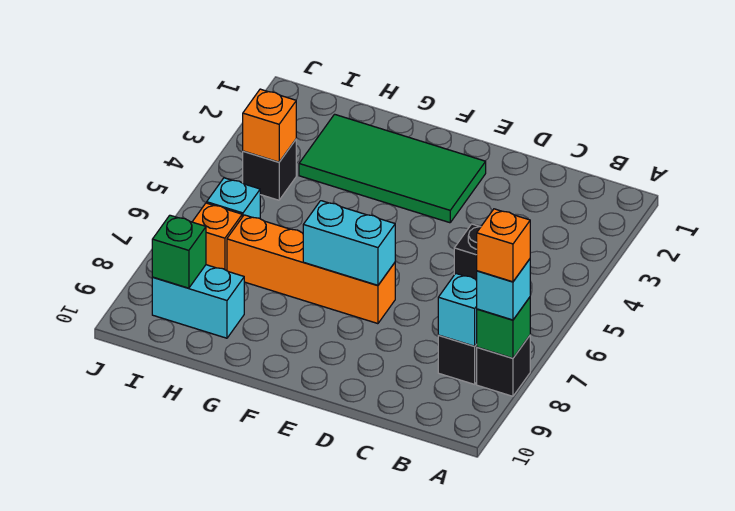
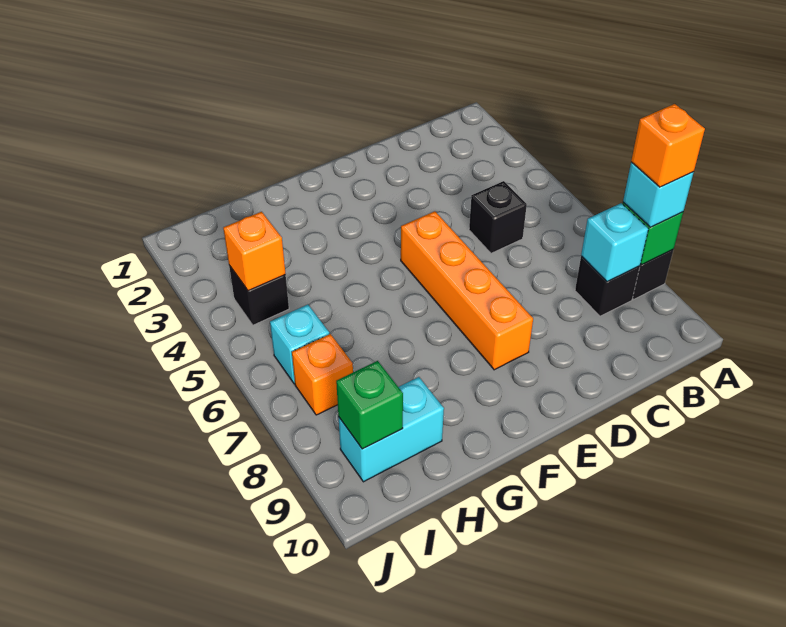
green 2x4 tile [299,114,486,223] -> none
orange 1x4 brick [227,215,395,324] -> orange 1x4 brick turned to [401,211,533,370]
cyan 1x2 brick [303,201,395,285] -> none

